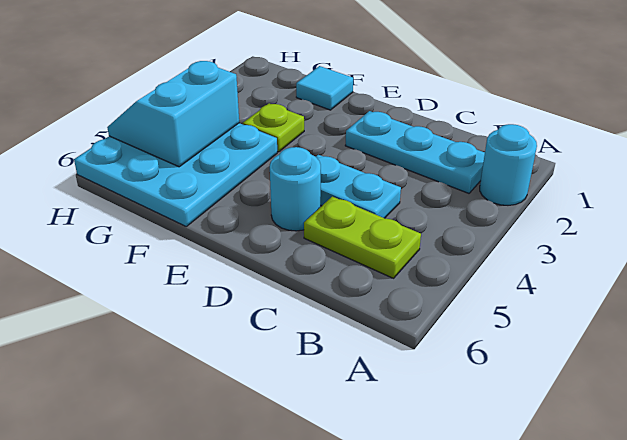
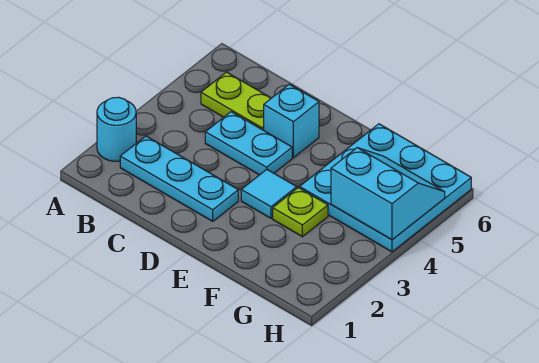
cyan 1x1 round brick [270,147,321,231] -> cyan 1x1 brick [264,84,319,158]
cyan 1x1 tile [296,66,353,110] -> cyan 1x1 tile moved to [241,170,297,218]
cyan 2x2 slope [107,61,239,167] -> cyan 2x2 slope turned to [331,148,445,240]

